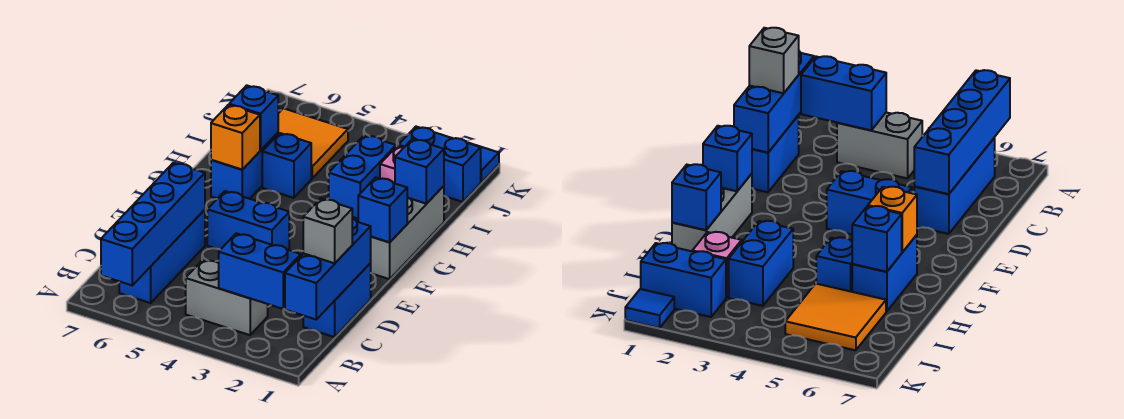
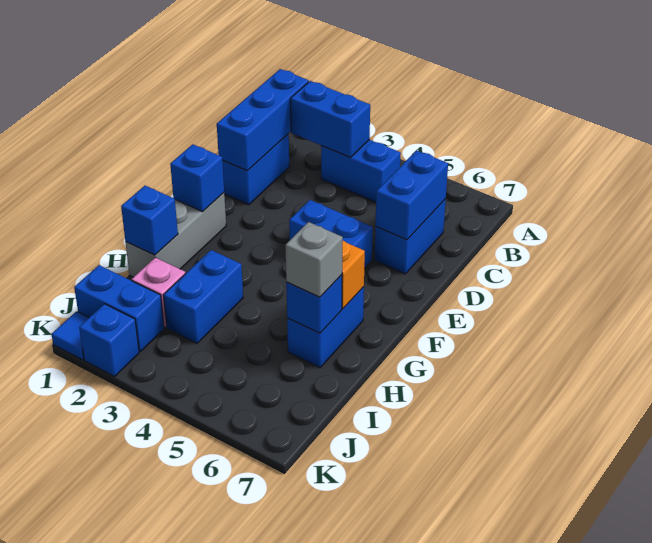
blue 1x4 brick [101,163,205,285] -> blue 1x2 brick [375,150,448,240]
grey 1x2 brick [186,260,268,335] -> blue 1x2 brick [321,140,401,202]
blue 1x3 brick [119,210,205,303] -> blue 1x2 brick [374,199,446,274]
grey 1x1 brick [303,199,352,263] -> grey 1x1 brick moved to [285,222,343,297]
blue 1x1 brick [262,133,311,198] -> blue 1x1 brick moved to [79,304,139,376]
orange 2x2 tile [278,108,348,178] -> none

